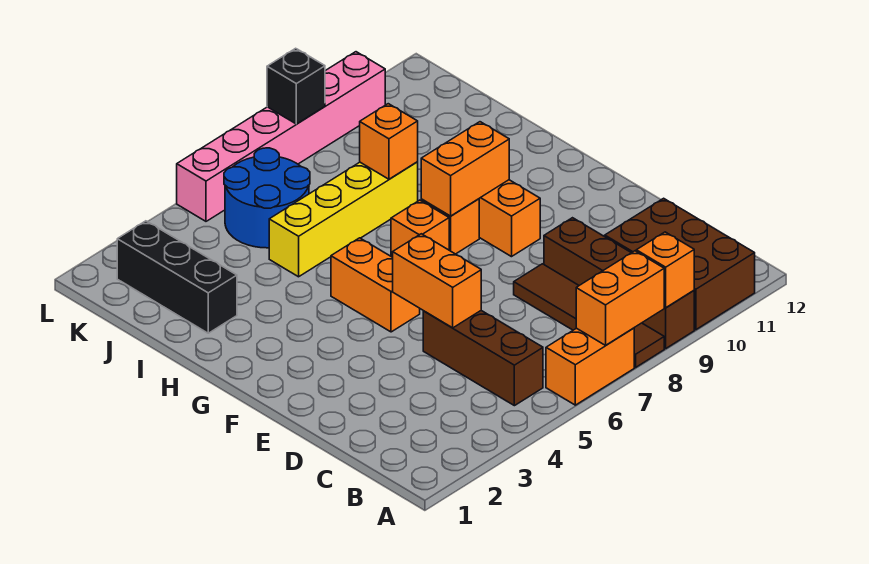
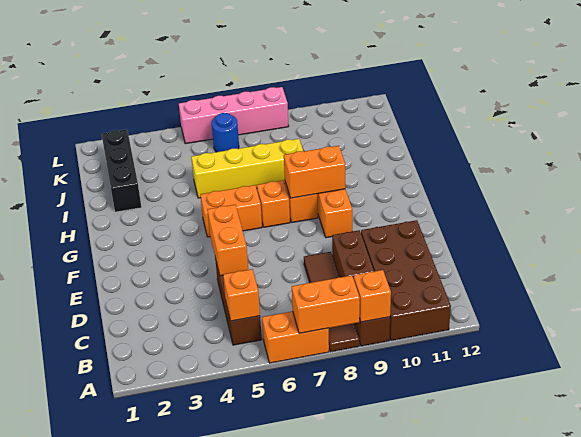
brown 2x3 brick [605,198,755,330] -> brown 2x4 brick [361,220,451,341]
orange 1x2 brick [331,238,420,332] -> orange 1x2 brick turned to [200,185,262,237]
orange 1x1 brick [360,104,418,179] -> orange 1x1 brick moved to [223,269,260,321]
blue 2x2 round brick [224,148,310,248] -> blue 1x1 round brick [212,113,239,152]
pink 1x6 brick [177,52,385,221] -> pink 1x4 brick [179,87,289,144]
black 1x1 brick [267,48,325,124] -> none

